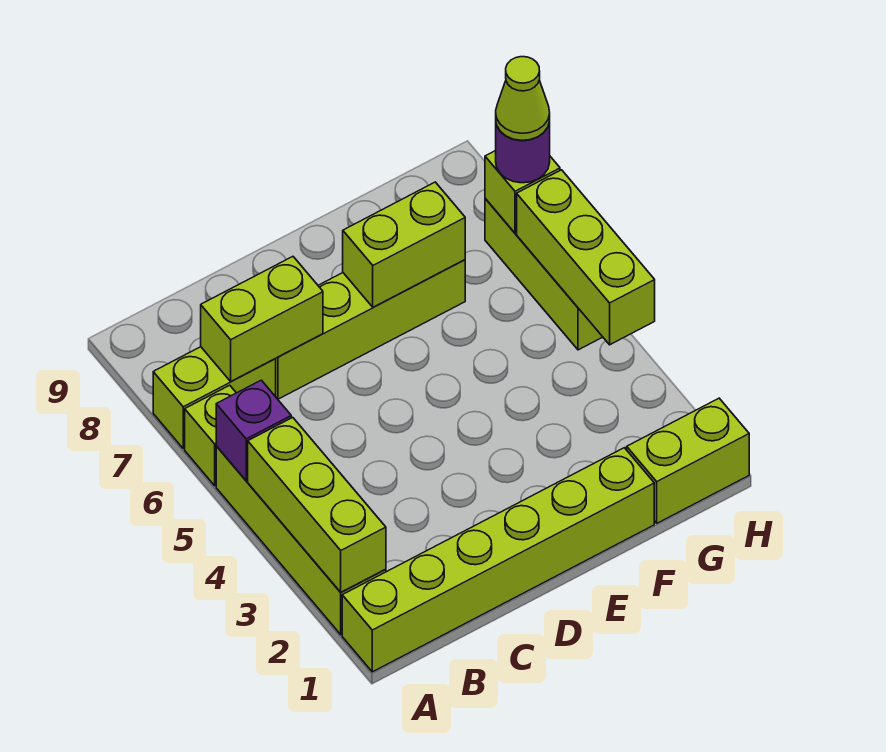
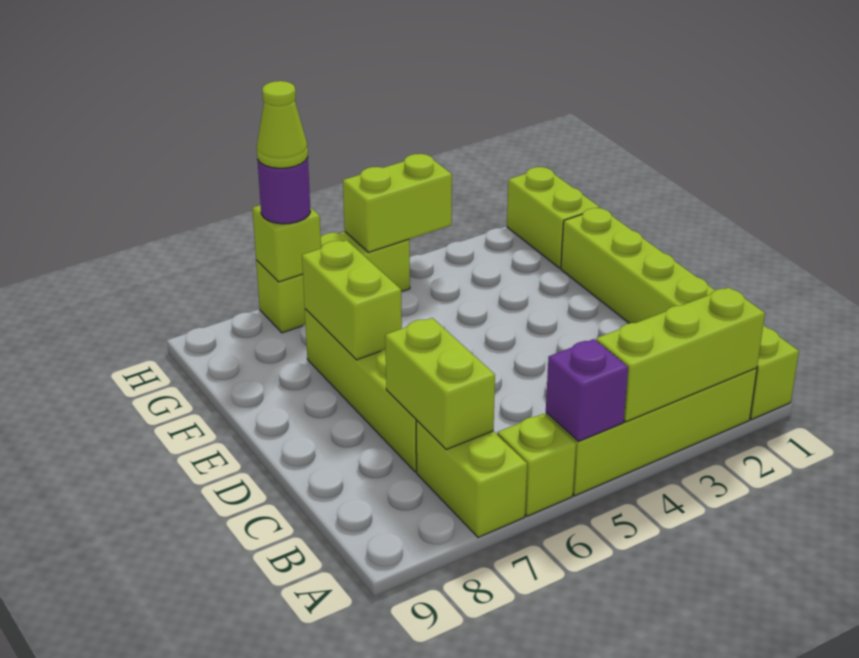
lime 1x3 brick [517,170,655,345] -> lime 1x2 brick [343,154,452,252]

